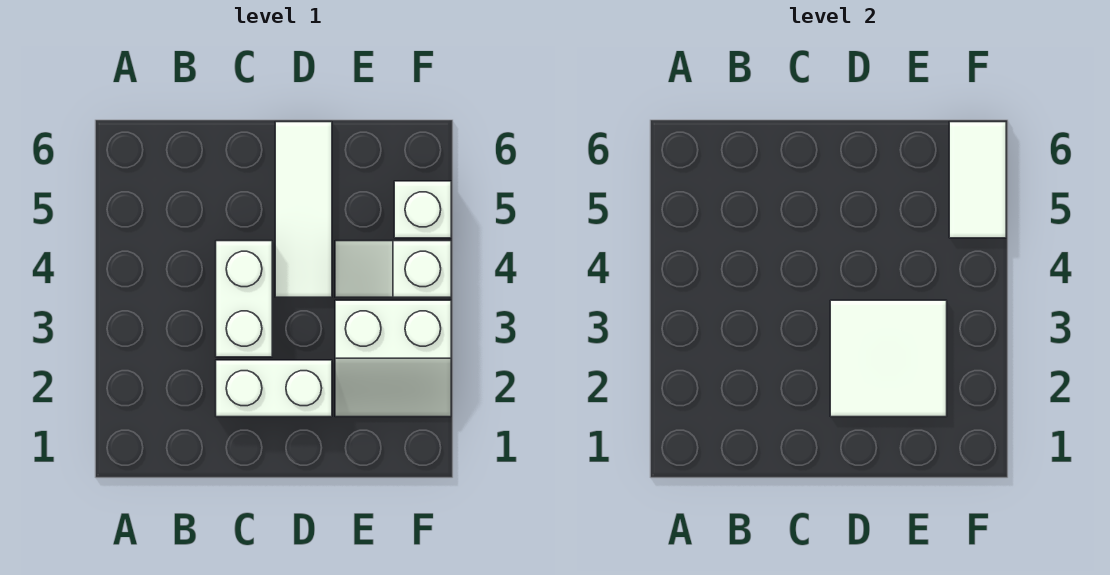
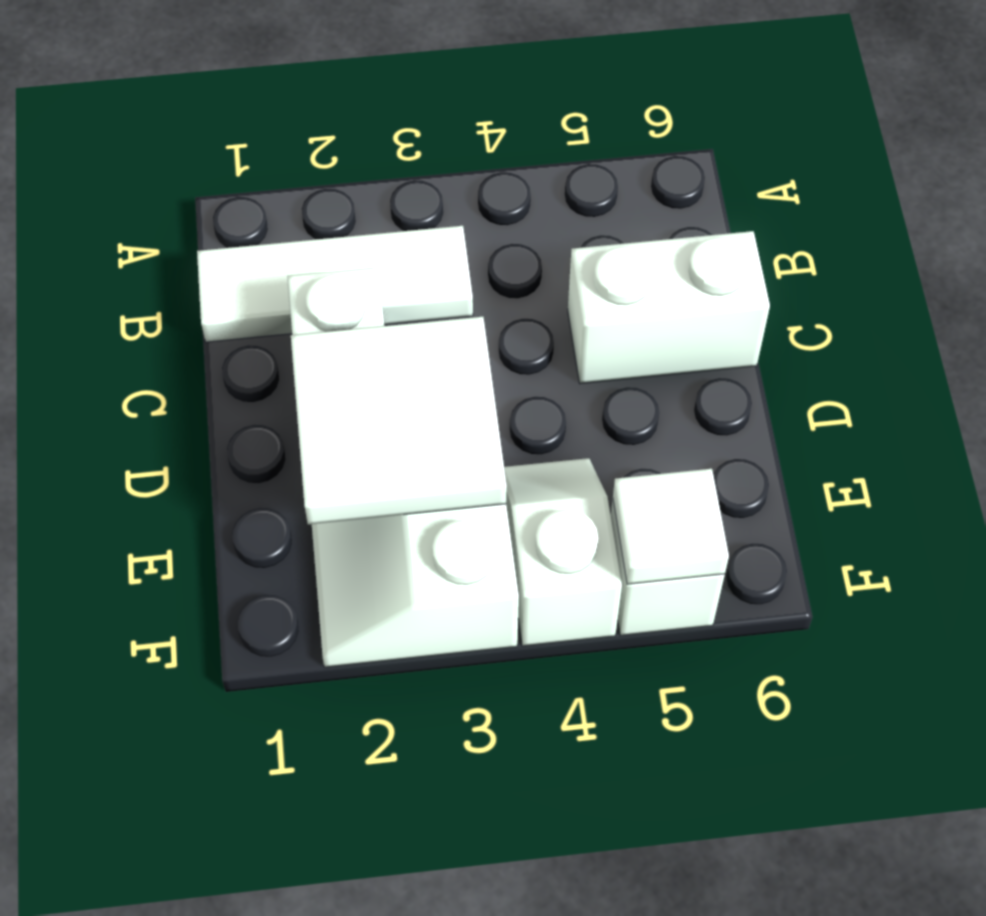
white 1x2 brick [216,241,272,357] -> white 1x2 brick moved to [568,231,770,384]
white 1x3 tile [275,122,332,297] -> white 1x3 tile moved to [197,226,473,342]
white 1x2 tile [949,122,1006,238] -> white 1x1 tile [613,469,729,584]

